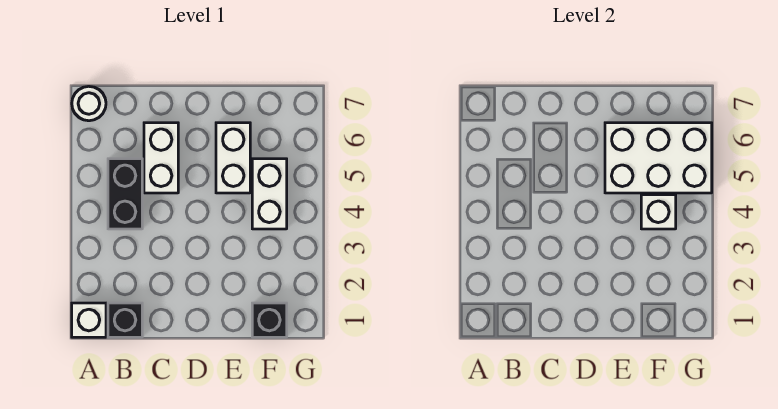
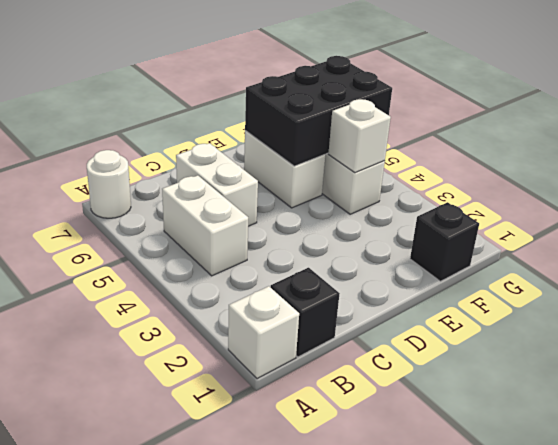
black 1x2 brick [108,159,142,229] -> white 1x2 brick [162,175,248,276]
white 2x3 brick [605,123,712,193] -> black 2x3 brick [245,56,392,166]

